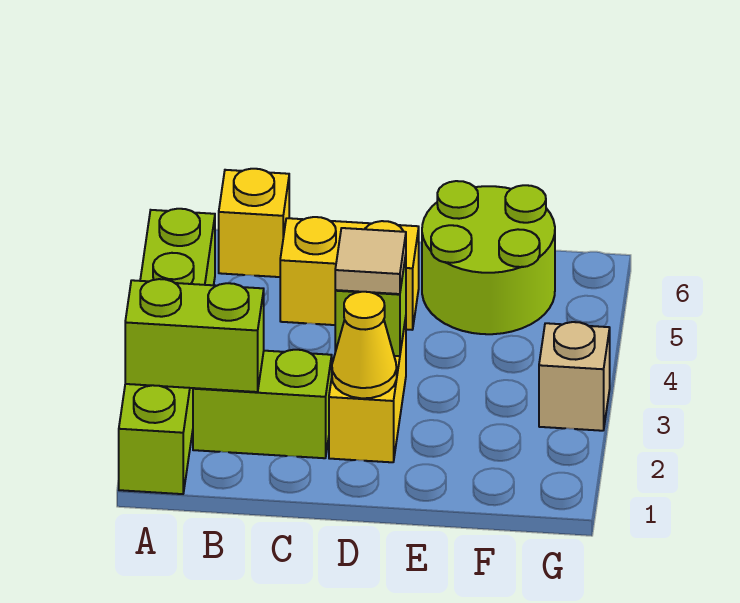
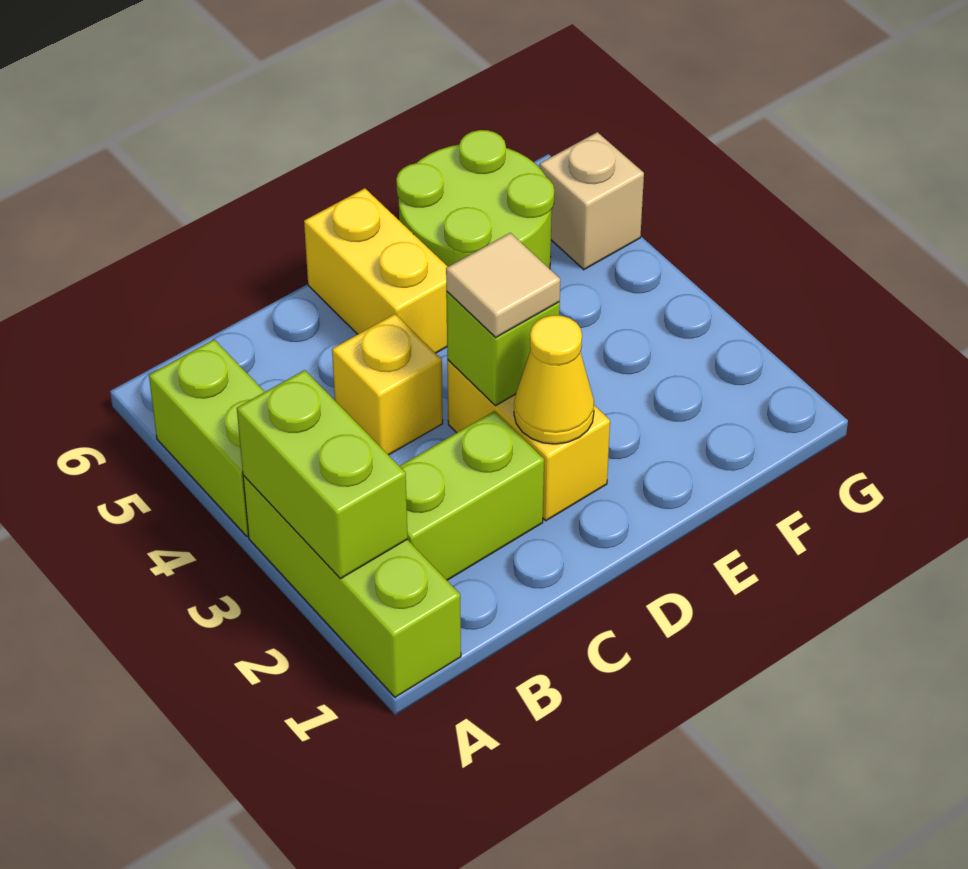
lime 1x2 brick [125,279,264,392] -> lime 1x2 brick turned to [237,370,408,579]
yellow 1x1 brick [219,169,289,277] -> yellow 1x1 brick moved to [332,314,443,455]
yellow 1x2 brick [280,217,419,330] -> yellow 1x2 brick turned to [304,188,448,353]
tan 1x1 brick [539,322,610,431] -> tan 1x1 brick moved to [540,132,644,270]

